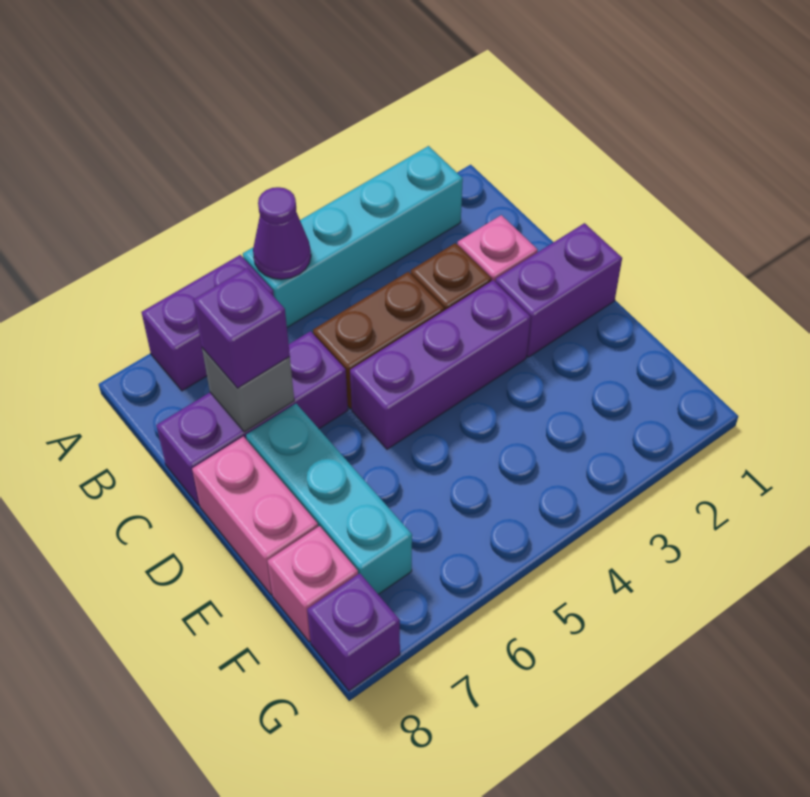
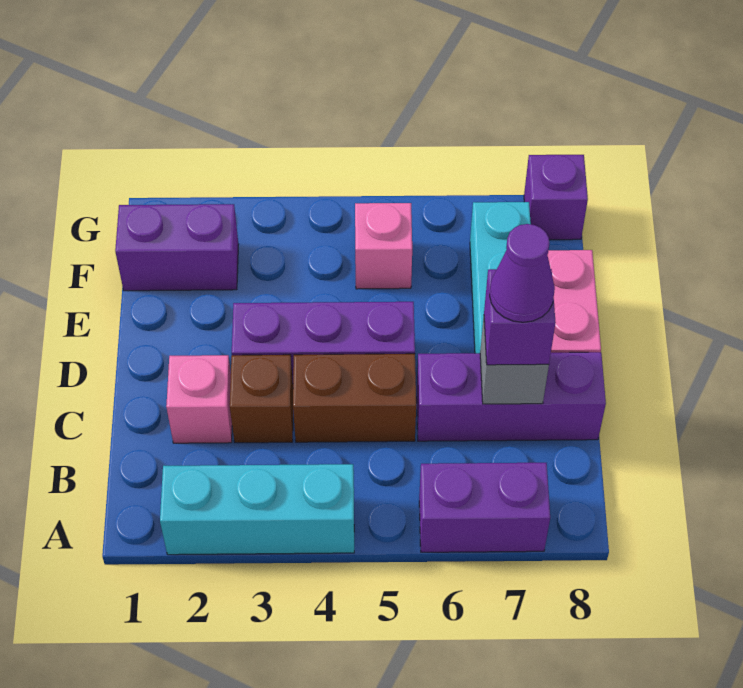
cyan 1x4 brick [243,146,463,327] -> cyan 1x3 brick [160,464,354,555]
purple 1x1 cone [253,187,311,279] -> purple 1x1 cone moved to [490,224,555,322]
purple 1x2 brick [495,223,622,357] -> purple 1x2 brick moved to [115,204,239,291]
pink 1x1 brick [267,526,358,642] -> pink 1x1 brick moved to [355,203,412,289]

